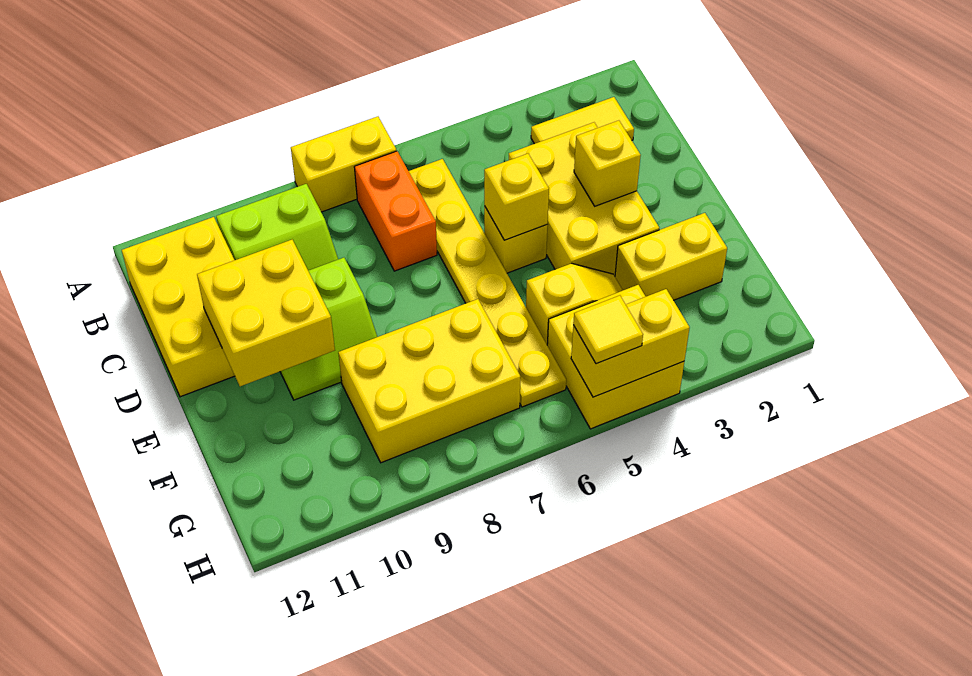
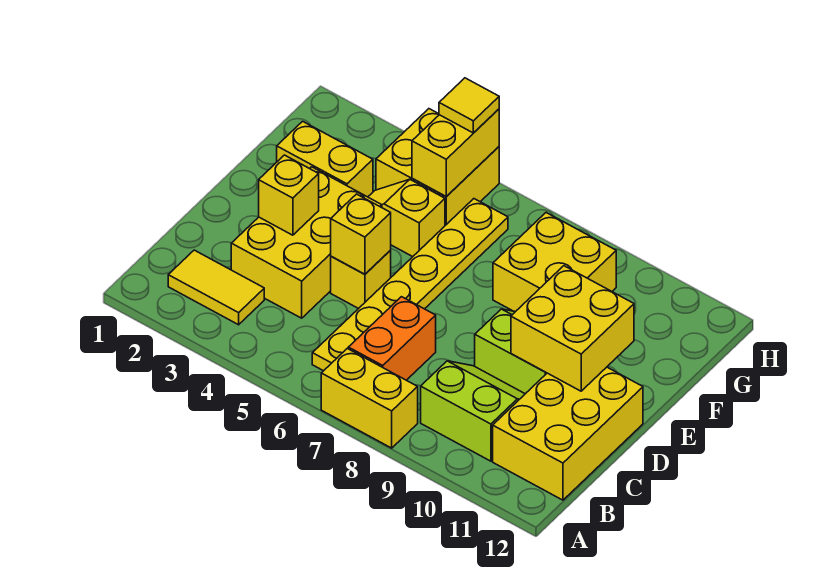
yellow 2x3 brick [338,299,521,463] -> yellow 2x2 brick [493,213,616,312]
yellow 1x2 brick [571,289,690,397] -> yellow 1x2 brick turned to [412,109,499,196]

